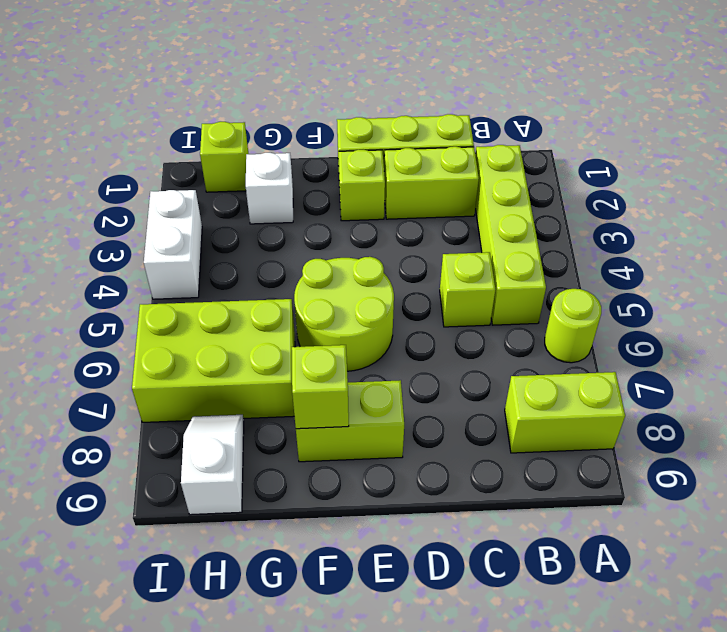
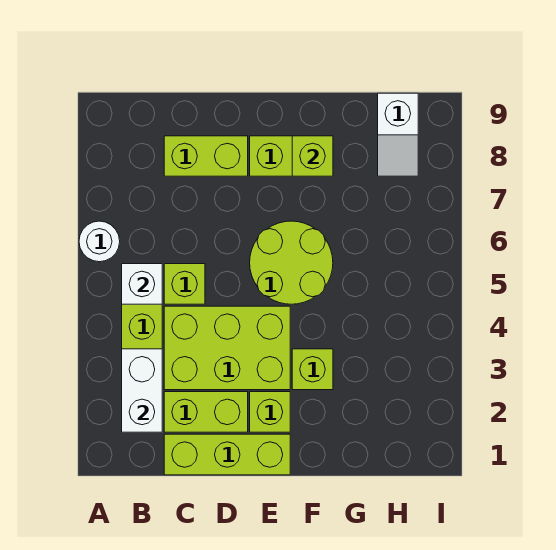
lime 1x1 round brick [545,289,601,363] -> white 1x1 round brick [79,221,120,262]
lime 1x2 brick [505,372,625,453] -> lime 1x2 brick moved to [164,136,248,176]
white 1x1 brick [246,153,293,224] -> white 1x1 brick moved to [122,264,162,304]
lime 2x3 brick [132,299,295,422] -> lime 2x3 brick moved to [164,306,290,390]
lime 1x1 brick [200,122,248,192] -> lime 1x1 brick moved to [292,349,333,390]
white 1x2 brick [144,190,202,299] -> white 1x2 brick moved to [122,349,162,432]

